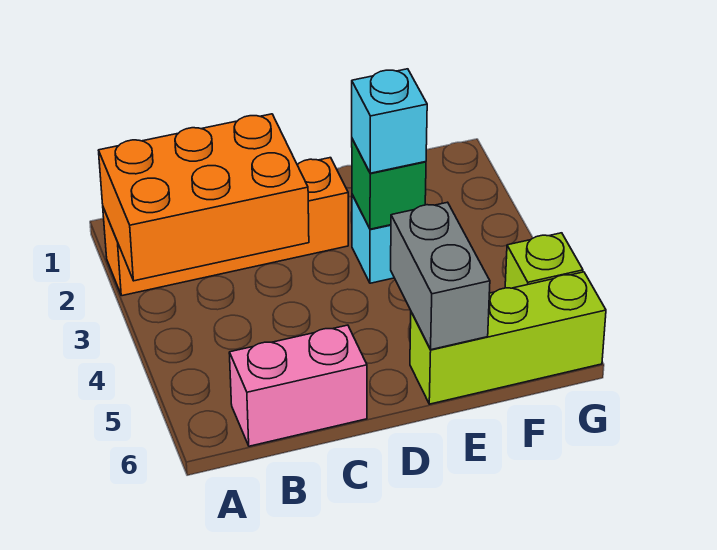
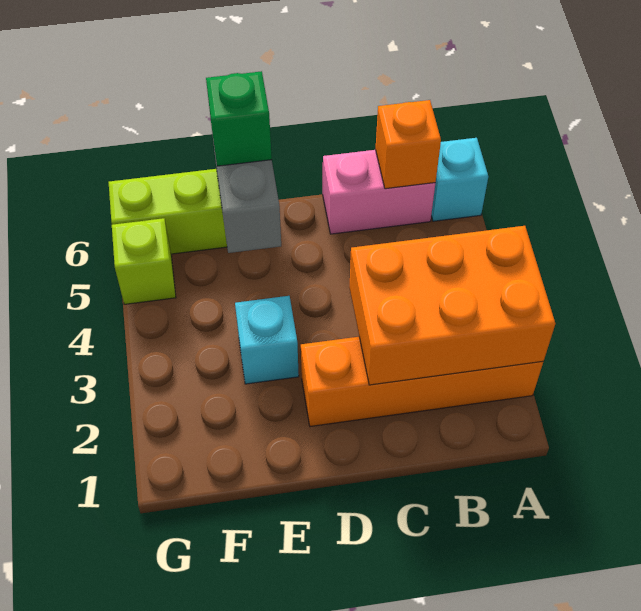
none -> orange 1x1 brick [375,100,441,189]
green 1x1 brick [352,139,426,229] -> green 1x1 brick moved to [206,71,272,166]
cyan 1x1 brick [352,69,427,173] -> cyan 1x1 brick moved to [431,138,488,221]

